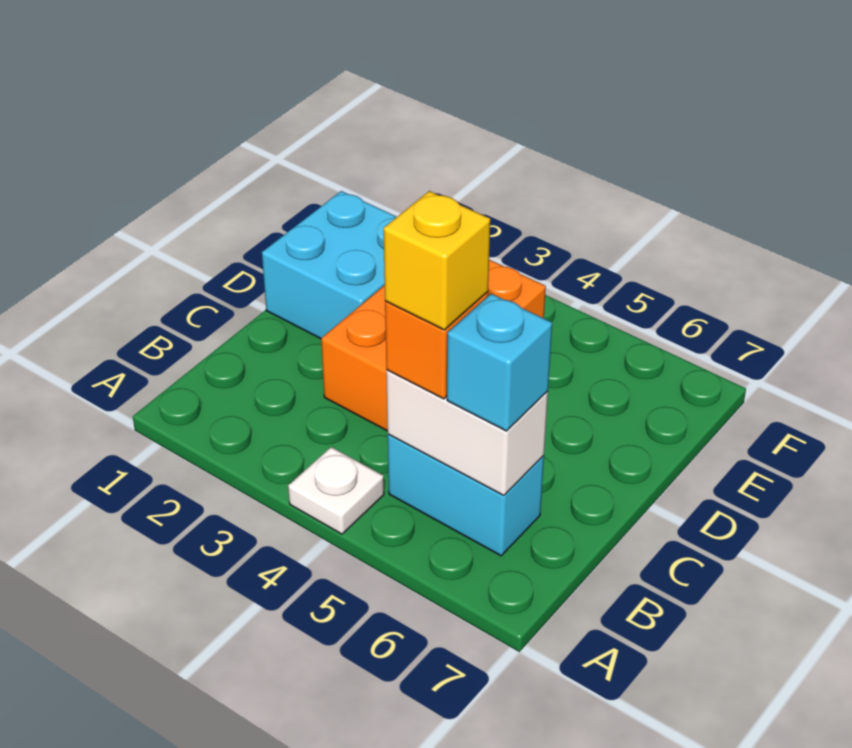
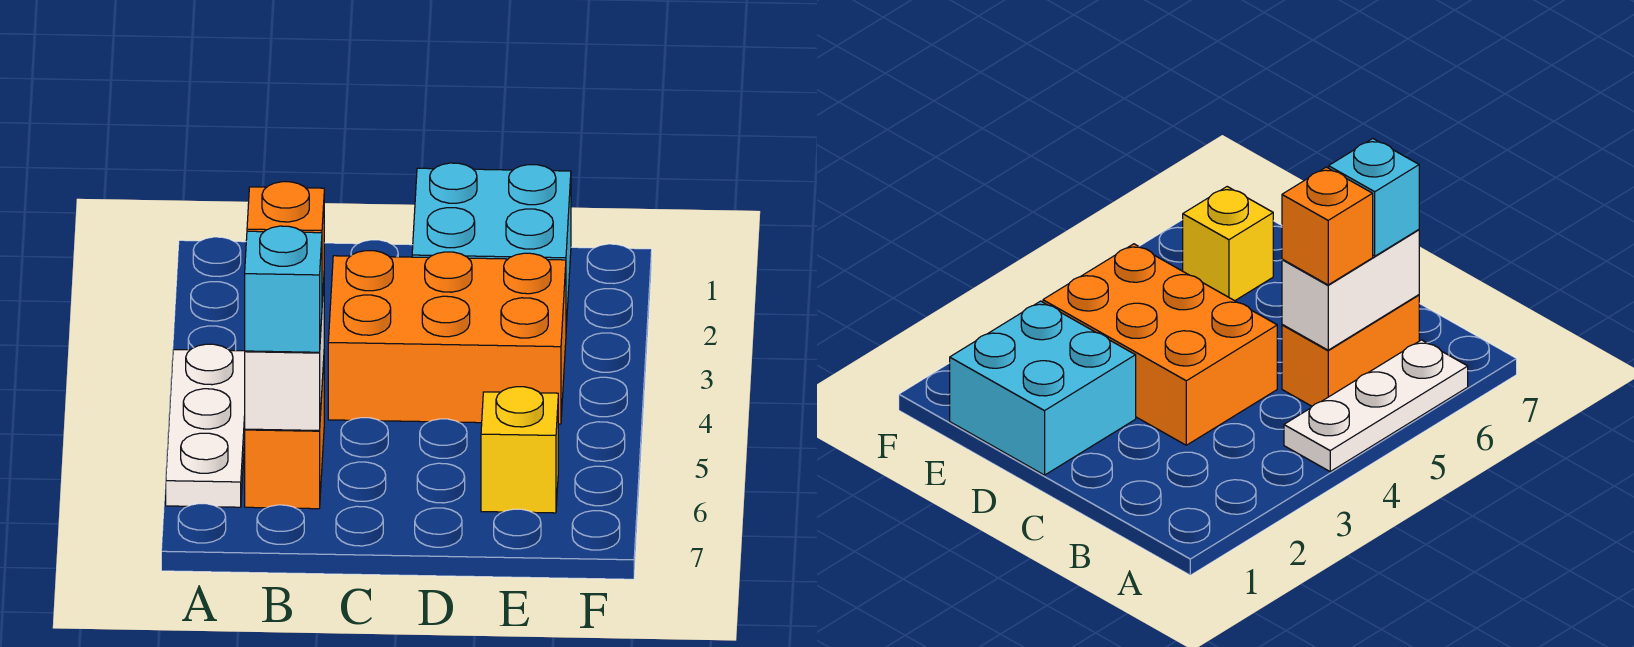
white 1x1 plate [288,447,384,534] -> white 1x3 plate [166,344,245,507]
cyan 1x2 brick [388,434,544,556] -> orange 1x2 brick [245,362,324,509]
yellow 1x1 brick [384,191,490,330] -> yellow 1x1 brick moved to [481,387,558,513]

